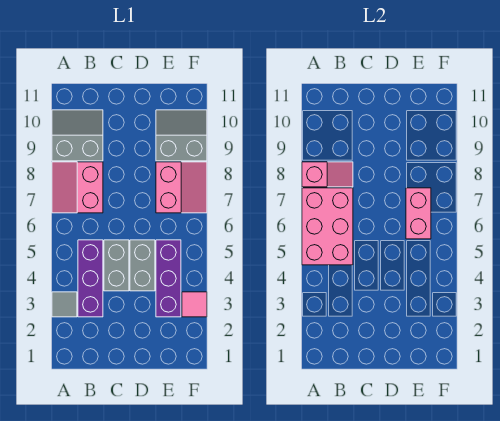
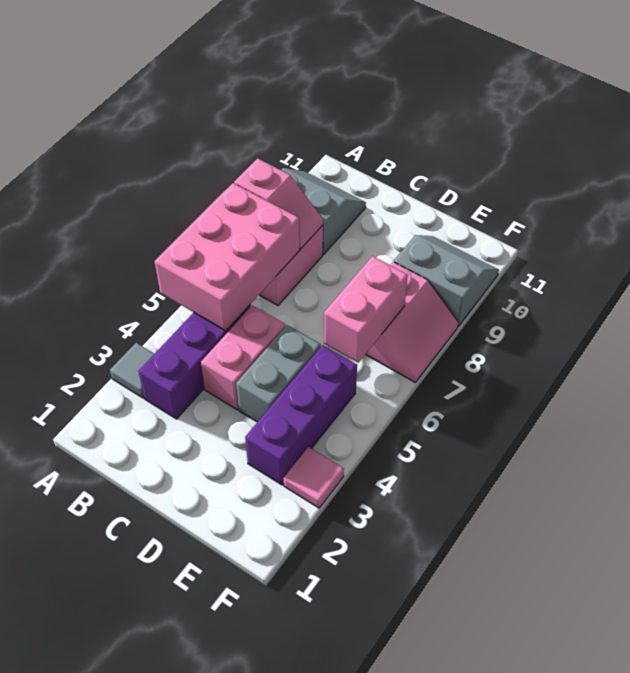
grey 1x2 brick [104,240,129,291] -> pink 1x2 brick [201,305,285,410]

